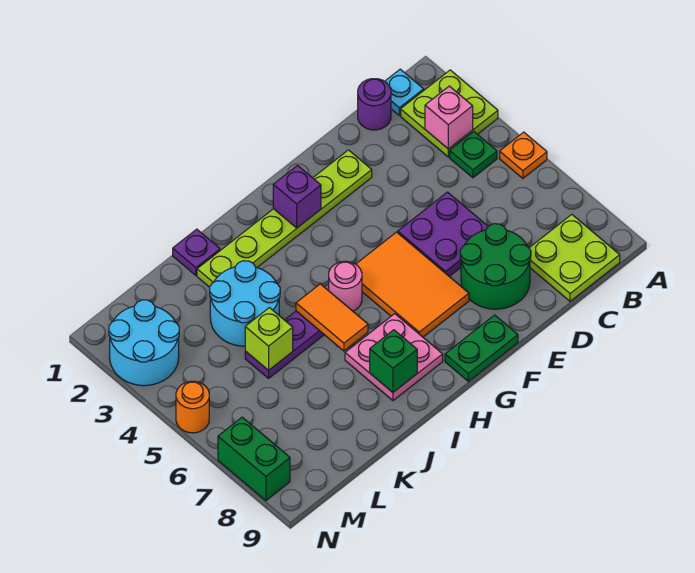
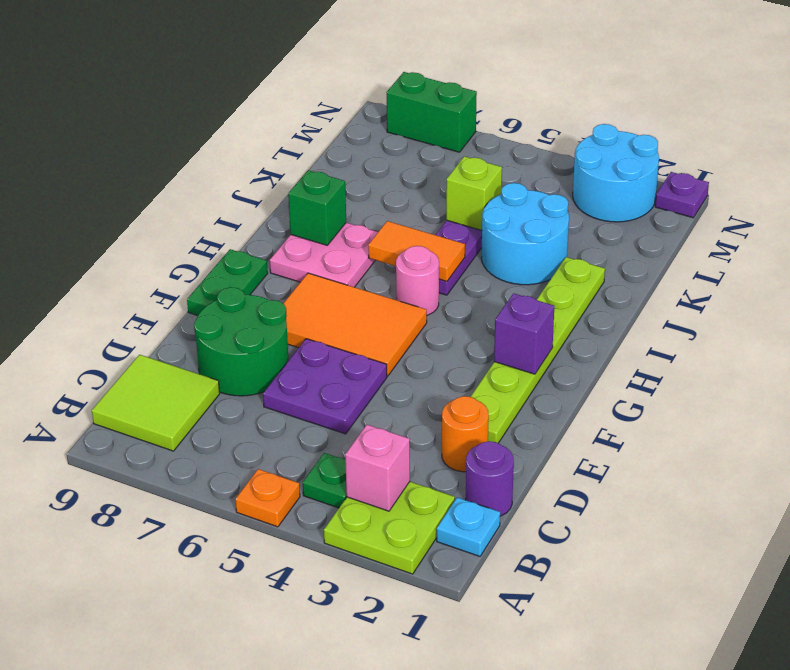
lime 2x2 plate [529,215,620,301] -> lime 2x2 tile [92,355,220,451]
purple 1x1 plate [173,229,220,275] -> purple 1x1 plate moved to [655,172,709,218]
orange 1x1 round brick [176,381,209,433] -> orange 1x1 round brick moved to [442,396,489,472]

